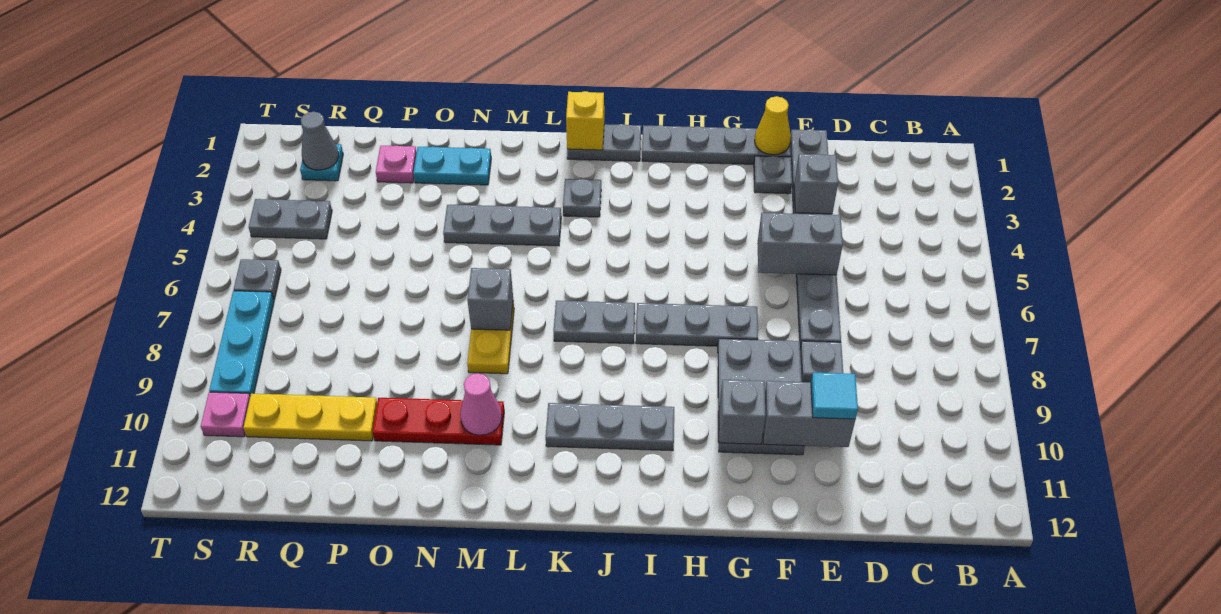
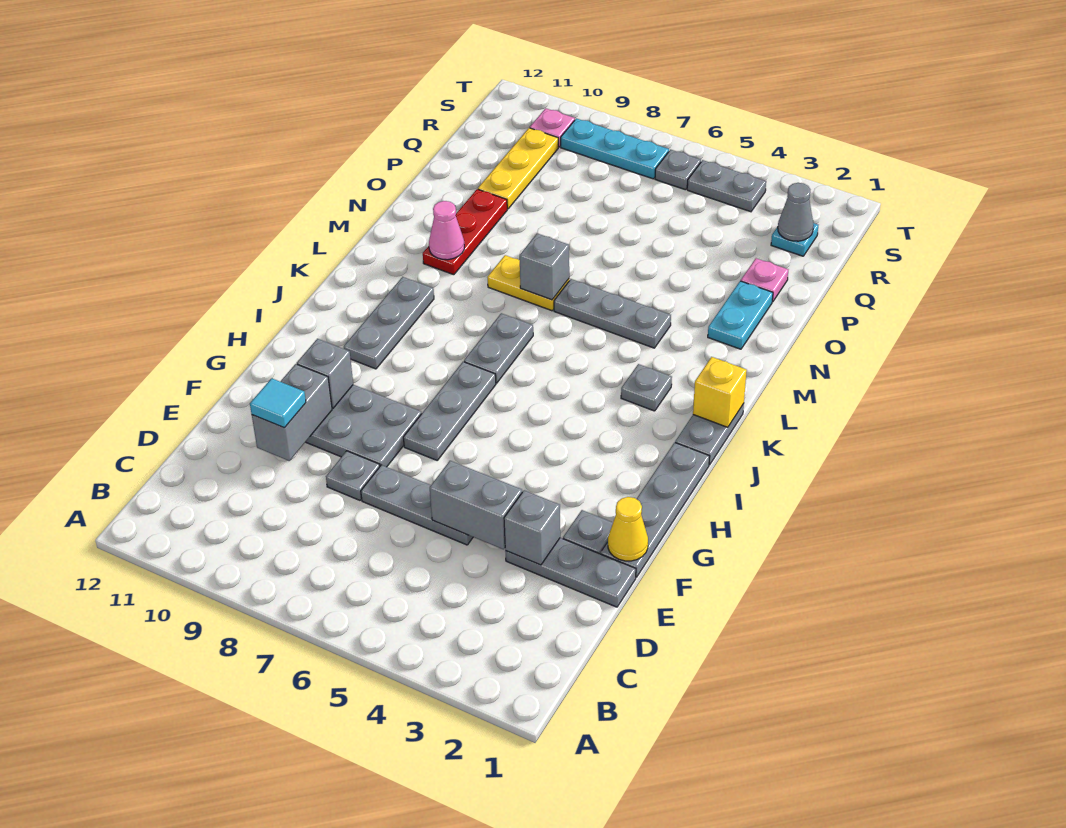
grey 1x2 brick [757,213,843,275] -> grey 1x2 brick turned to [430,461,522,549]
grey 1x3 plate [443,205,561,246] -> grey 1x3 plate turned to [554,279,671,348]
grey 1x2 plate [249,199,332,239] -> grey 1x2 plate turned to [687,160,766,212]

